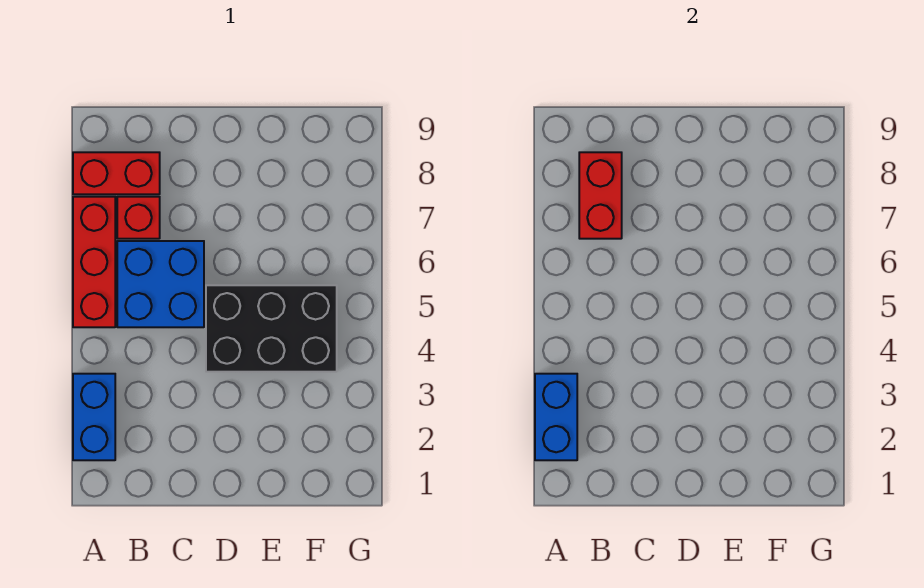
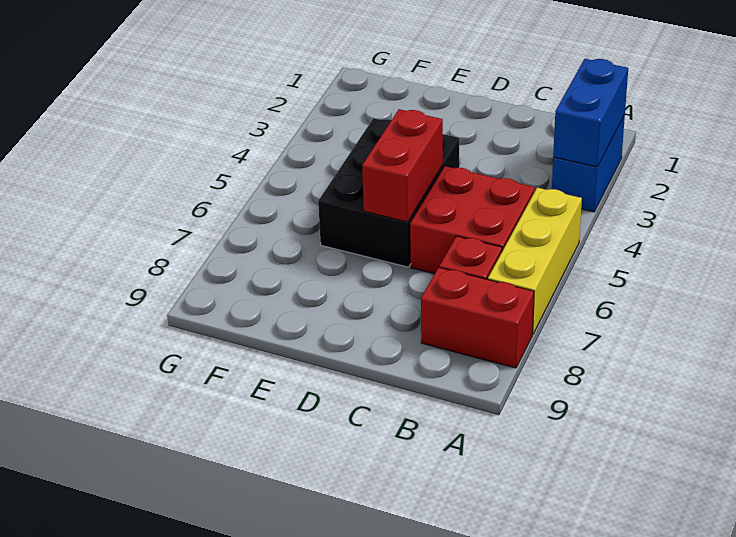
red 1x3 brick [73,197,115,327] -> yellow 1x3 brick [488,188,582,335]
blue 2x2 brick [117,241,204,327] -> red 2x2 brick [410,166,535,274]
red 1x2 brick [579,152,622,239] -> red 1x2 brick moved to [362,109,443,222]
black 2x3 brick [206,285,337,372] -> black 2x3 brick turned to [318,118,459,267]

